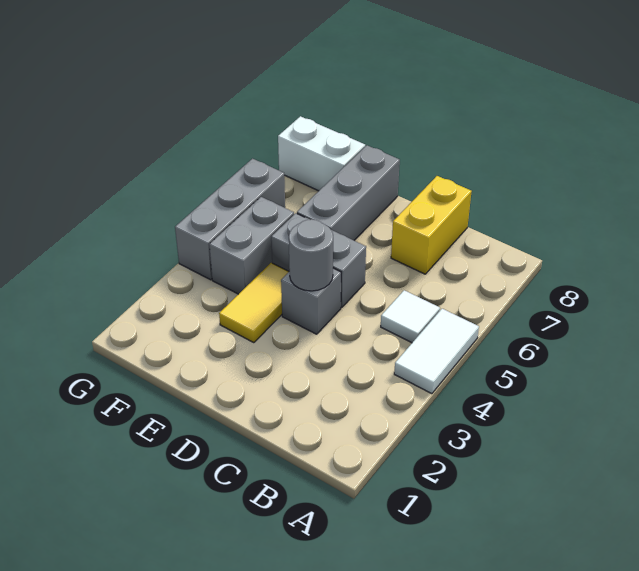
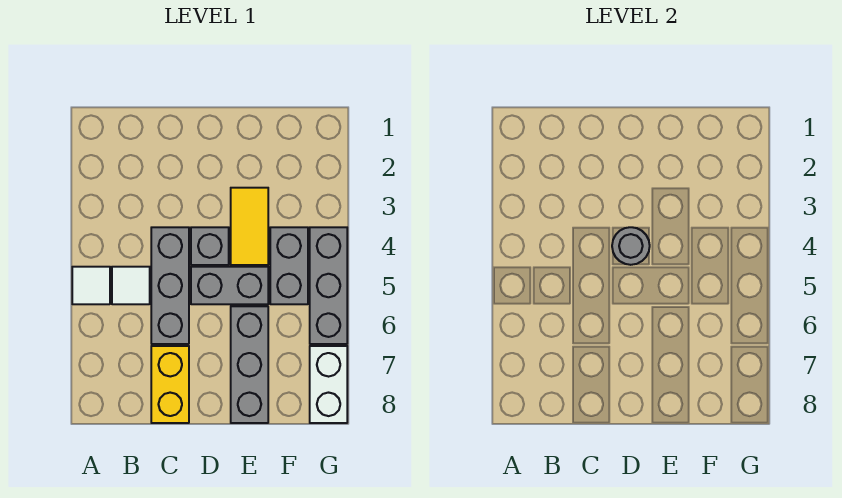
white 1x2 tile [394,309,479,394] -> white 1x1 tile [72,267,110,304]
none -> grey 1x3 brick [151,227,189,344]
white 1x2 brick [278,116,365,191] -> white 1x2 brick turned to [310,346,347,423]

